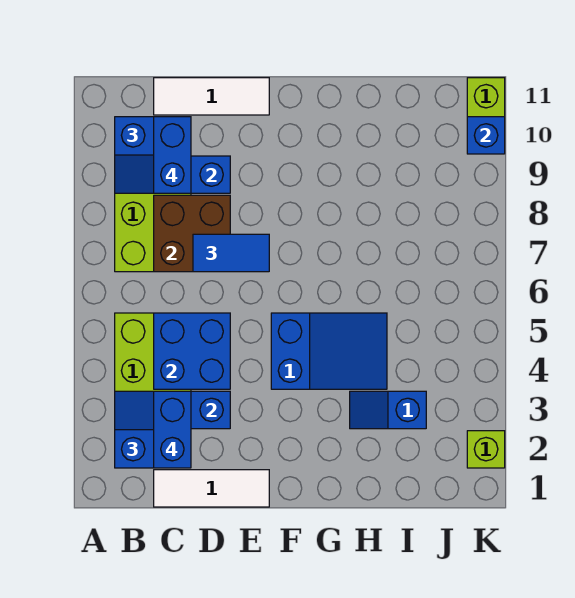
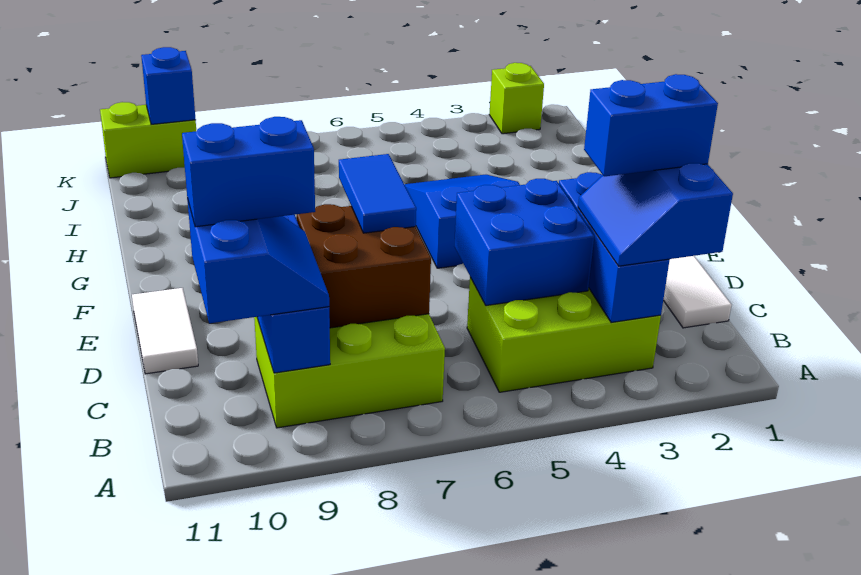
white 1x3 tile [154,78,269,115] -> white 1x2 tile [132,288,198,374]
blue 1x2 slope [350,391,426,429] -> none

